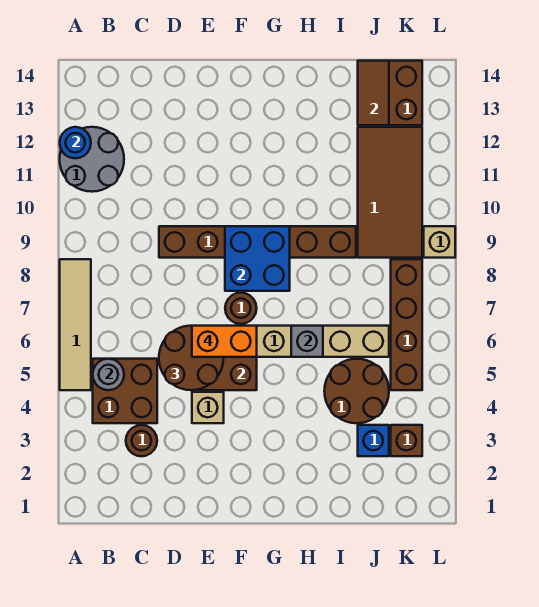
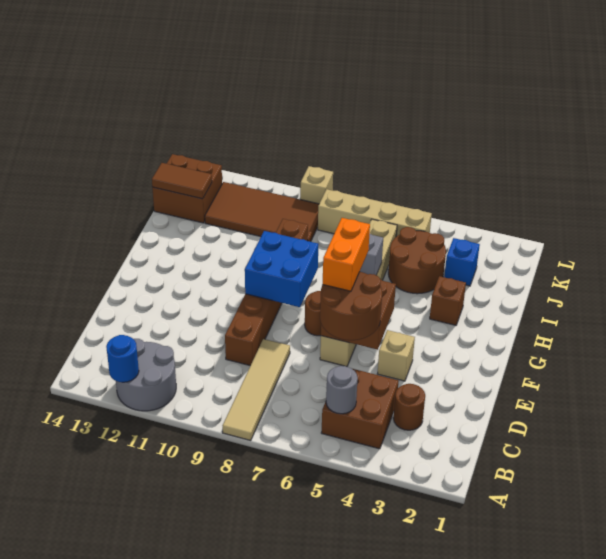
tan 1x4 tile [60,259,91,390] -> tan 1x4 tile turned to [223,339,290,440]
brown 1x1 brick [391,425,422,456] -> brown 1x1 brick moved to [430,276,466,325]
brown 1x4 brick [391,259,422,390] -> tan 1x4 brick [318,189,432,237]

